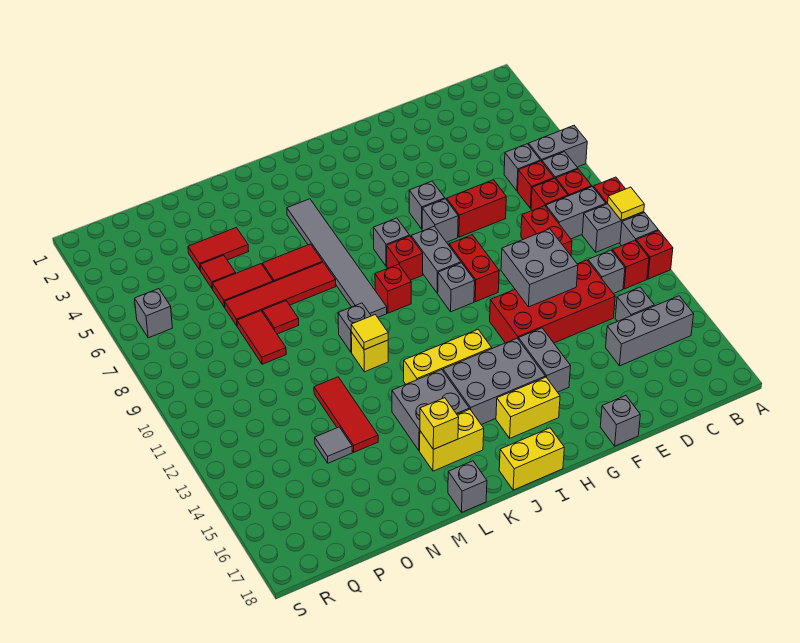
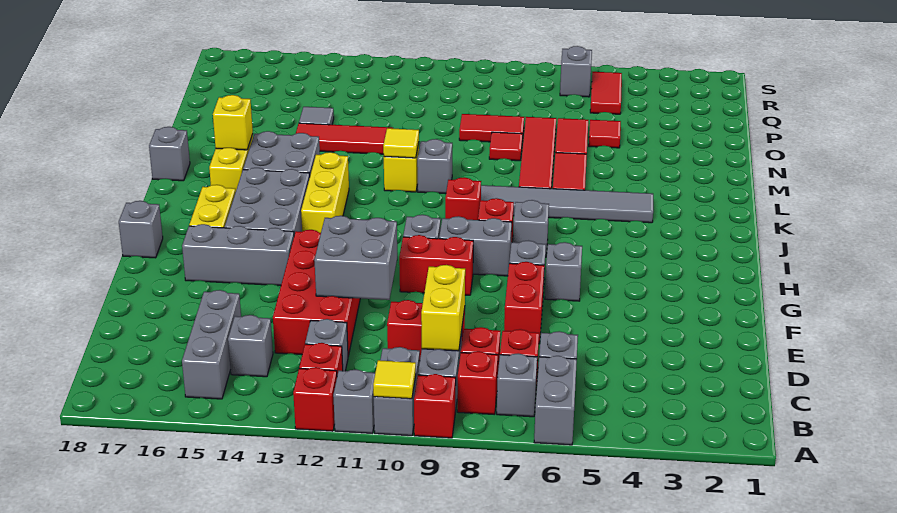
grey 1x1 brick [600,396,640,446] -> grey 1x1 brick moved to [119,201,163,258]
grey 1x2 brick [518,328,570,392] -> grey 1x3 brick [182,224,294,286]
yellow 1x2 brick [499,428,564,490] -> yellow 1x2 brick moved to [421,265,465,351]
red 1x2 tile [188,228,249,270] -> red 1x2 tile moved to [590,72,622,114]

